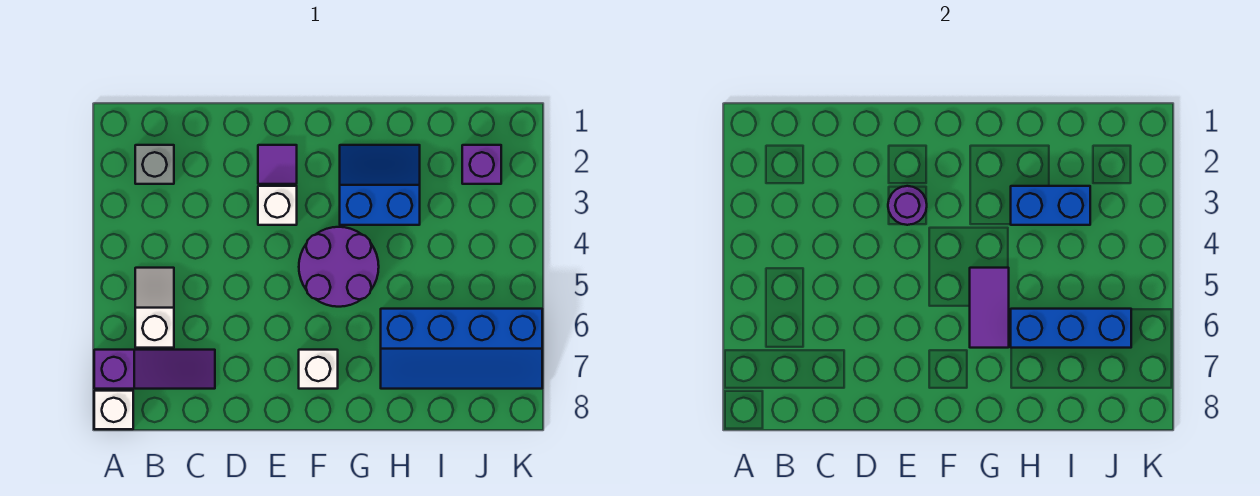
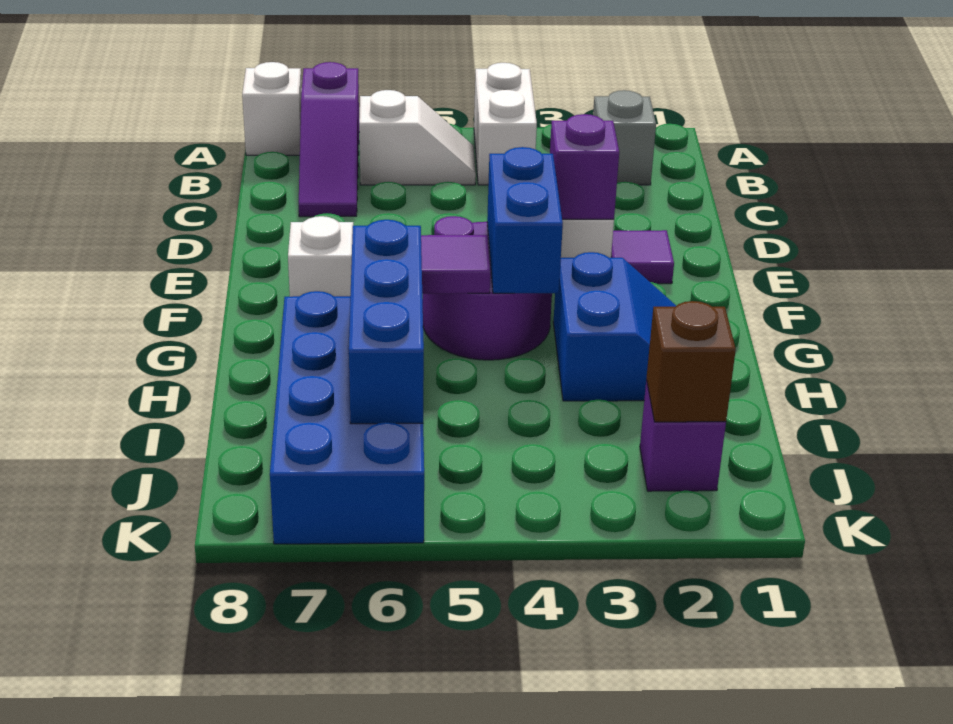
none -> white 1x2 brick [474,63,537,185]
purple 1x1 round brick [888,186,927,225] -> purple 1x1 brick [550,114,619,219]
blue 1x2 brick [1011,186,1090,225] -> blue 1x2 brick moved to [487,147,563,293]
blue 2x4 slope [381,309,542,389] -> blue 2x4 brick [270,291,424,544]
none -> brown 1x1 brick [646,301,736,422]

